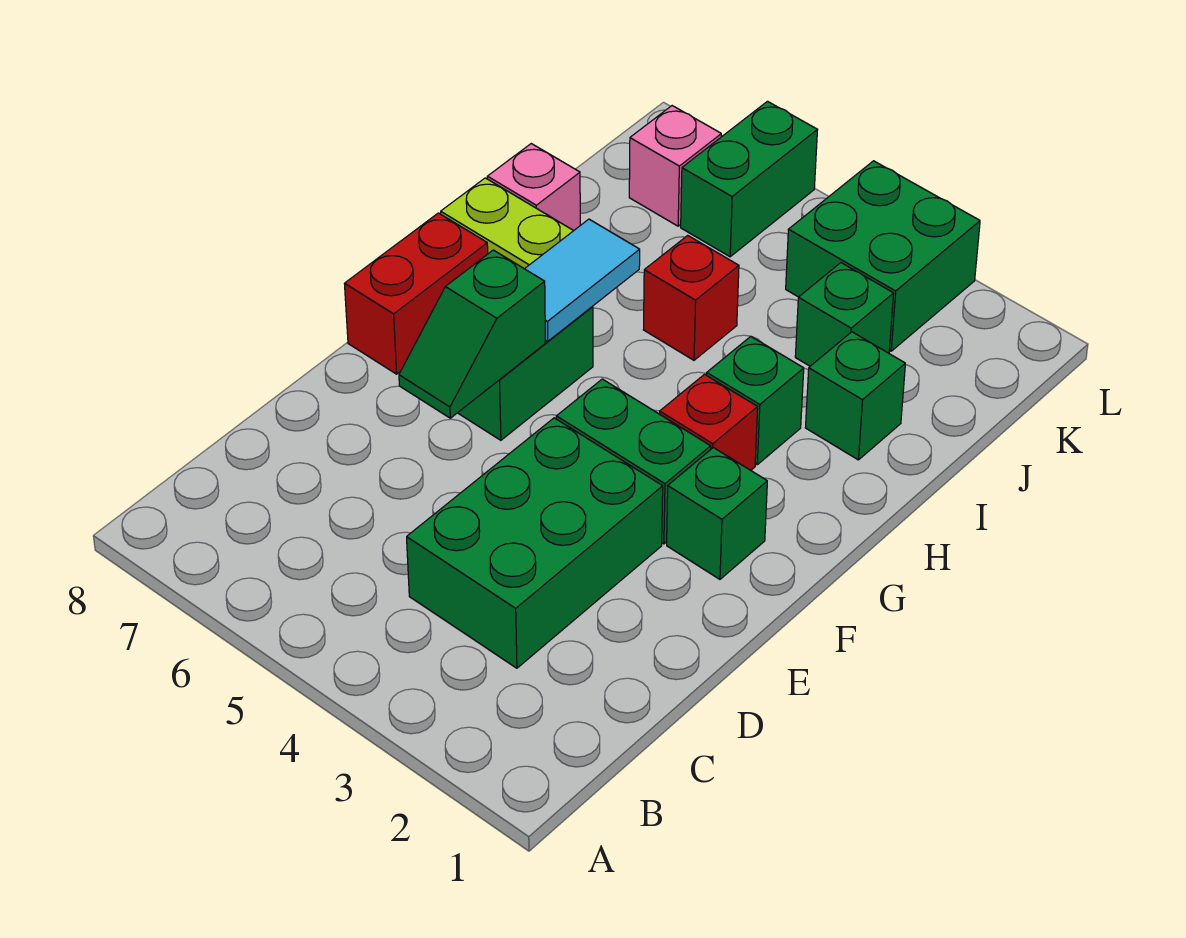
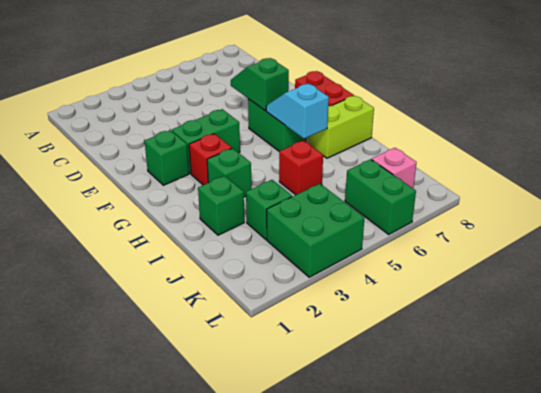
green 2x3 brick [407,418,663,668] -> none
cyan 1x2 tile [525,219,640,341] -> cyan 1x2 slope [266,84,329,139]
pink 1x1 brick [487,144,580,231] -> none

